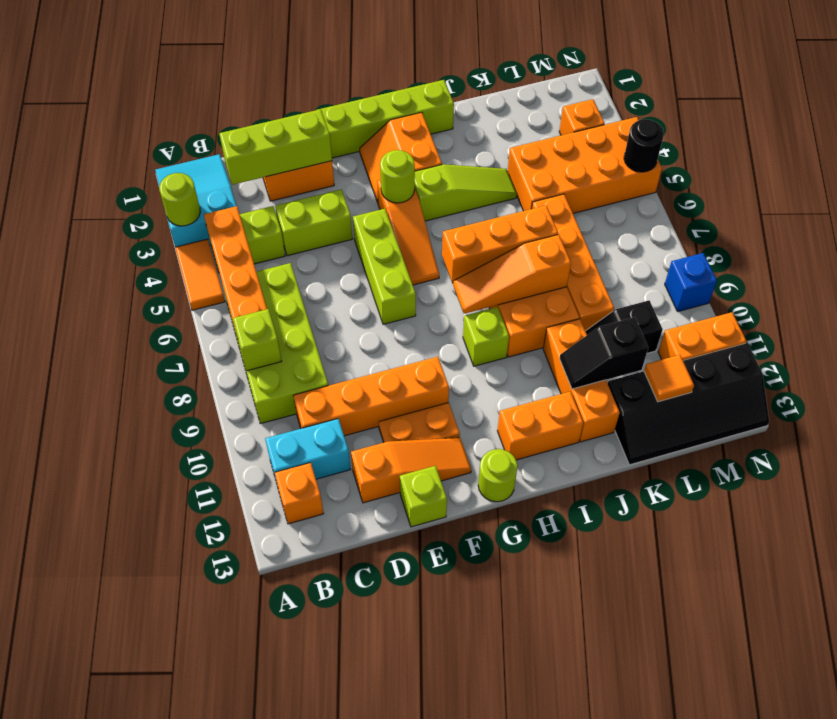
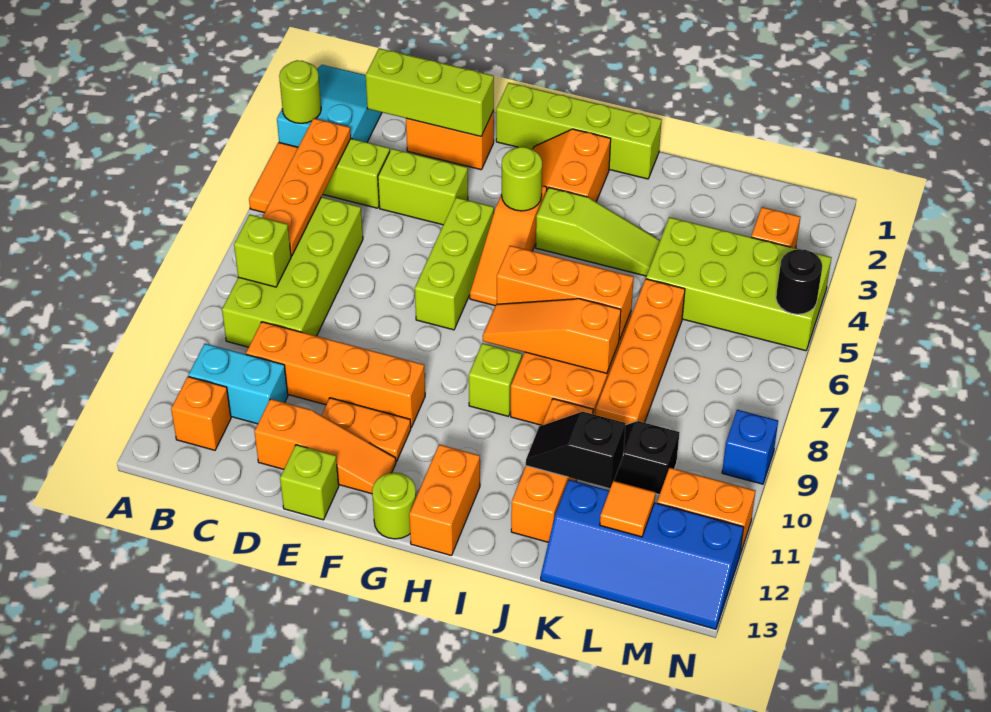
orange 1x2 brick [497,392,583,460] -> orange 1x2 brick turned to [409,445,480,556]
orange 2x4 brick [508,117,662,213] -> lime 2x4 brick [646,217,832,351]
black 2x4 slope [608,343,769,465] -> blue 2x4 slope [541,480,744,629]

